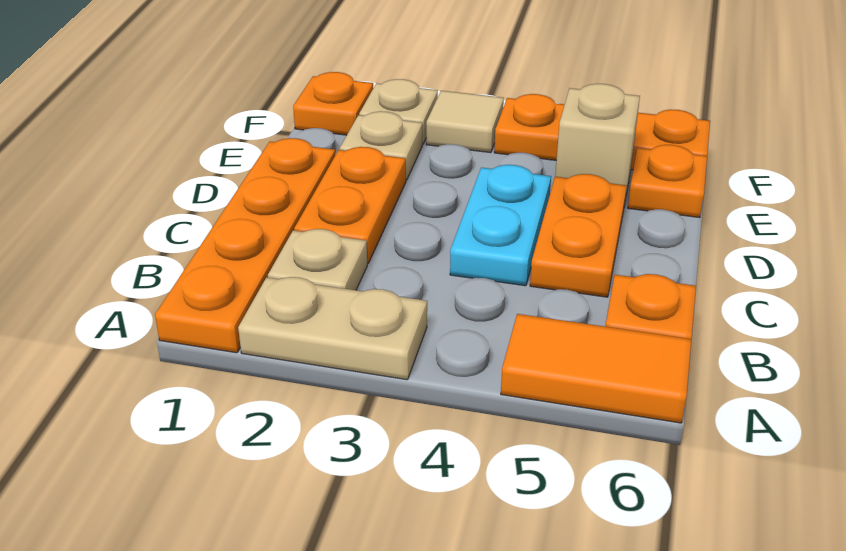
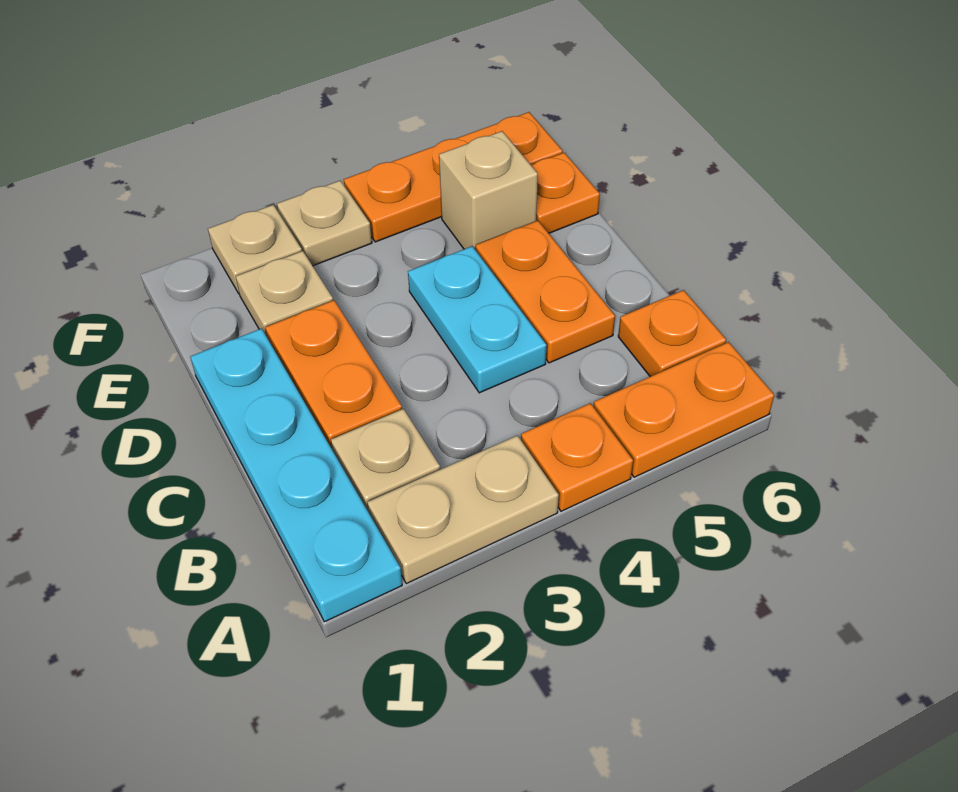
orange 1x4 plate [155,138,335,353] -> cyan 1x4 plate [190,329,402,622]
orange 1x2 tile [501,314,691,423] -> orange 1x2 plate [594,342,774,477]
orange 1x1 plate [293,72,373,135] -> orange 1x1 plate moved to [521,403,633,511]
tan 1x1 tile [426,91,504,153] -> tan 1x1 plate [277,181,372,266]

